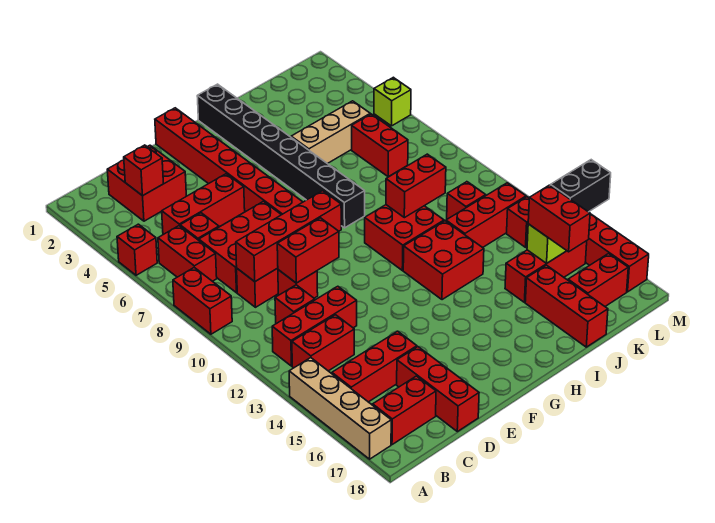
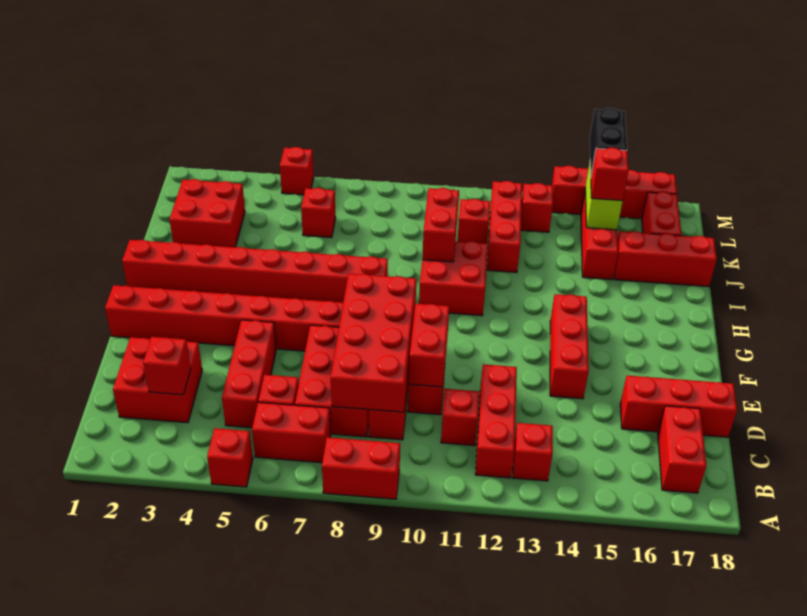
tan 1x4 brick [289,358,391,459] -> none
red 1x2 brick [292,315,354,371] -> red 1x1 brick [513,423,553,481]
red 1x3 brick [332,331,417,402] -> red 1x3 brick moved to [550,294,589,399]
red 1x4 brick [236,191,341,282] -> red 2x4 brick [331,274,416,412]
black 1x8 brick [197,84,365,228] -> red 1x8 brick [122,240,388,303]
red 2x2 brick [403,221,484,300] -> red 2x2 brick moved to [169,179,245,247]
tan 1x3 brick [291,101,370,164] -> none
red 1x2 brick [352,114,408,177] -> red 1x1 brick [301,188,336,238]
red 1x2 brick [528,185,590,252] -> red 1x1 brick [591,147,629,201]
lime 1x1 brick [374,77,411,126] -> red 1x1 brick [280,147,314,195]

